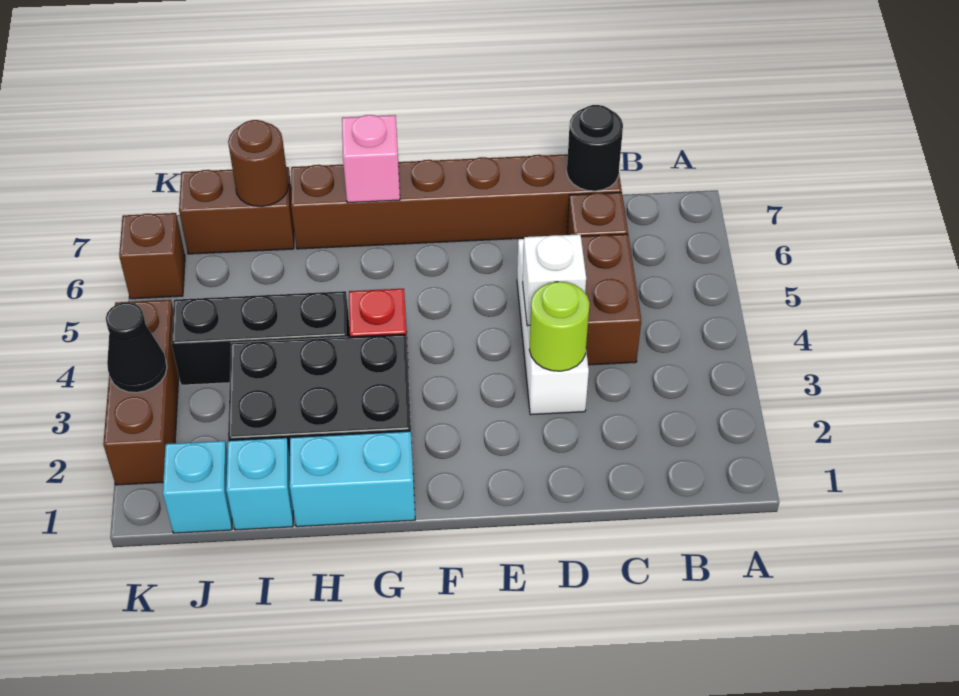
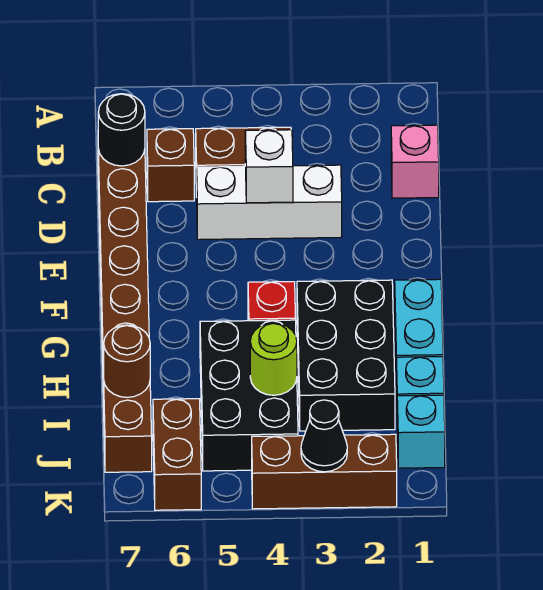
lime 1x1 round brick [529,282,589,371] -> lime 1x1 round brick moved to [250,323,297,395]
pink 1x1 brick [342,115,400,203] -> pink 1x1 brick moved to [391,125,439,198]
black 1x3 brick [171,291,350,385] -> black 2x3 brick [200,320,298,471]
brown 1x1 brick [119,213,185,299] -> brown 1x2 brick [153,399,201,510]

